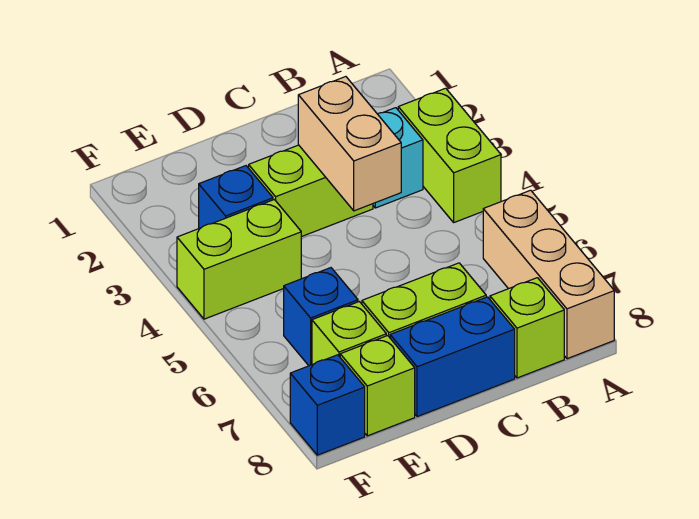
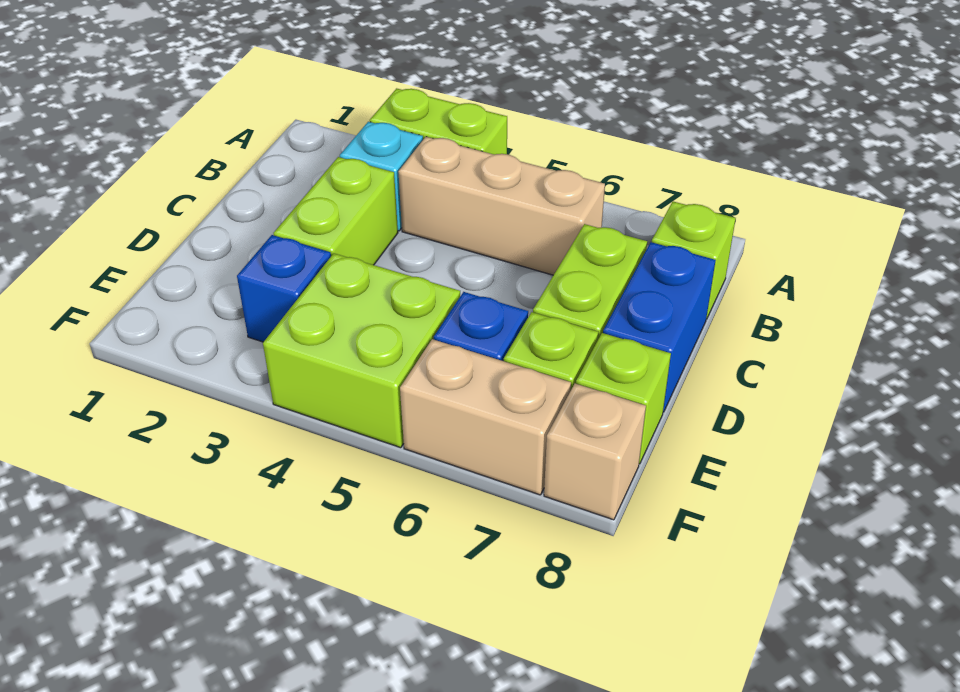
tan 1x3 brick [483,190,614,359] -> tan 1x3 brick moved to [398,137,605,275]
tan 1x2 brick [298,77,401,211] -> tan 1x2 brick moved to [400,339,571,495]
lime 1x2 brick [177,200,301,319] -> lime 2x2 brick [263,253,460,448]
blue 1x1 brick [290,355,365,455] -> tan 1x1 brick [544,384,646,520]

